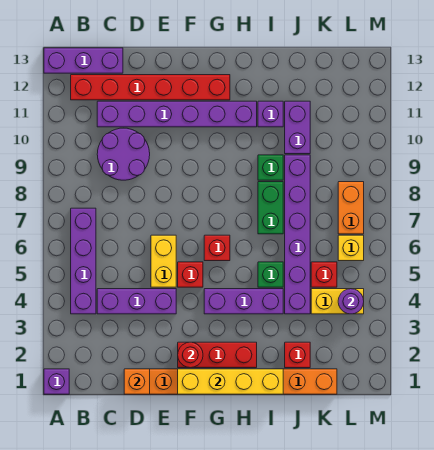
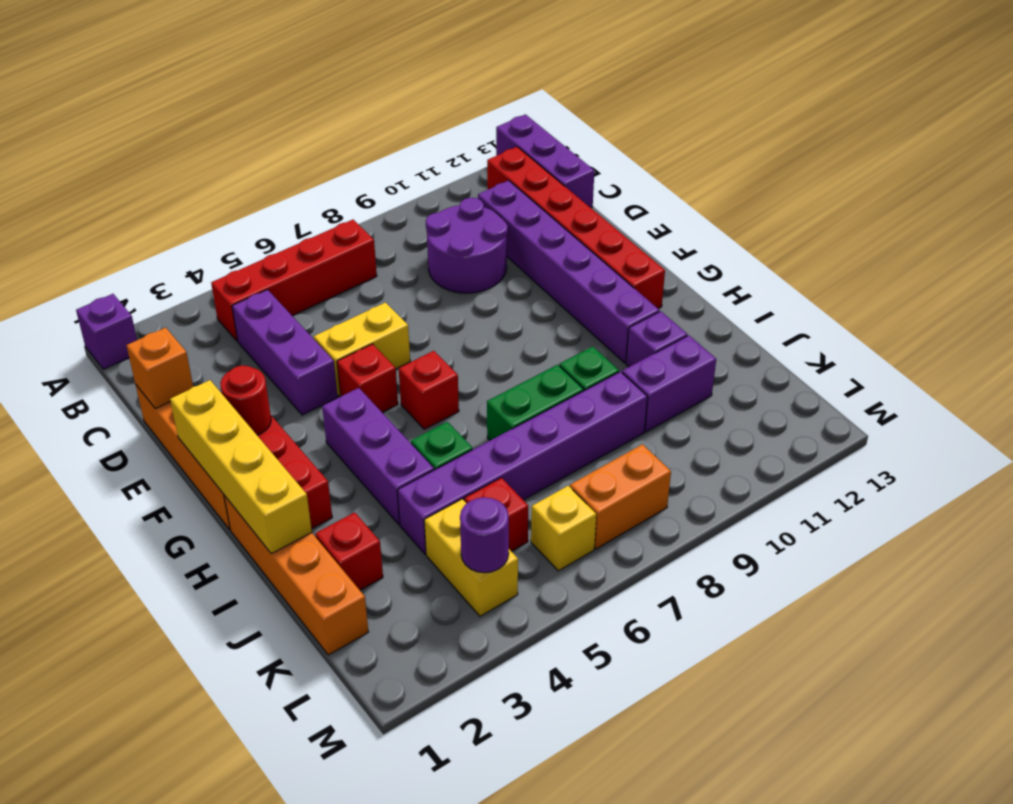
purple 1x4 brick [71,208,96,314] -> red 1x4 brick [211,220,377,341]

